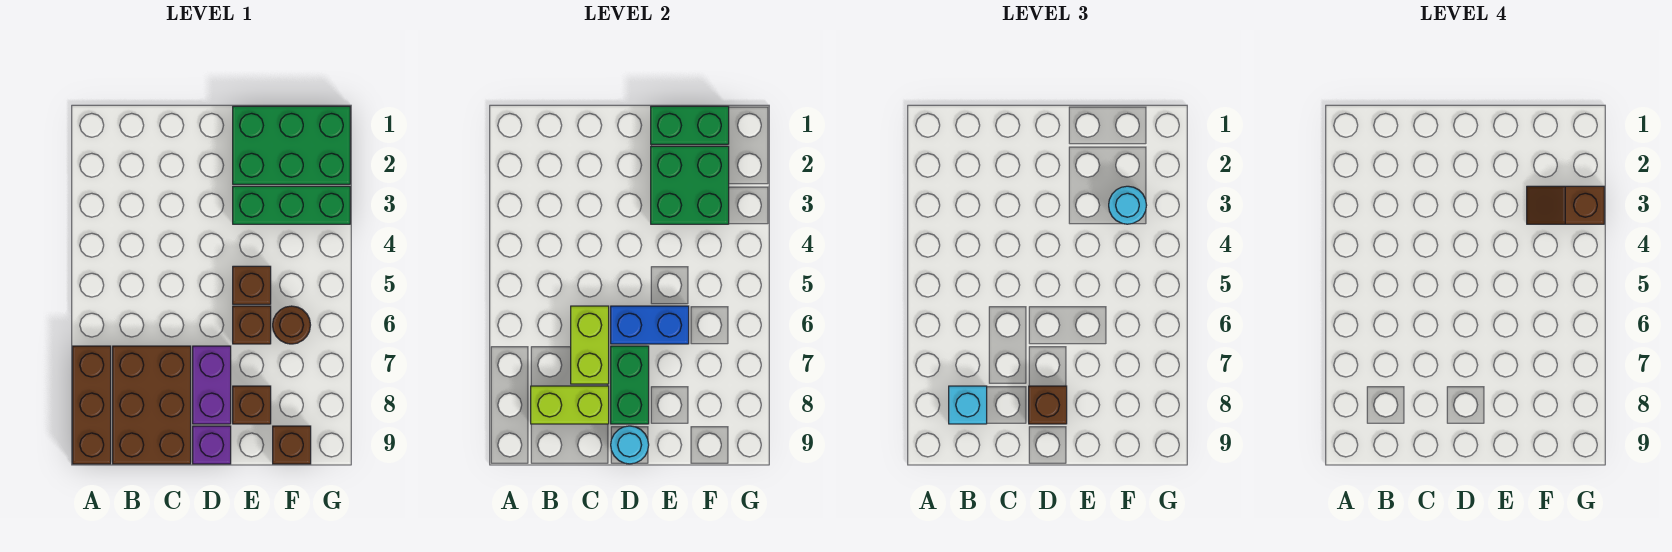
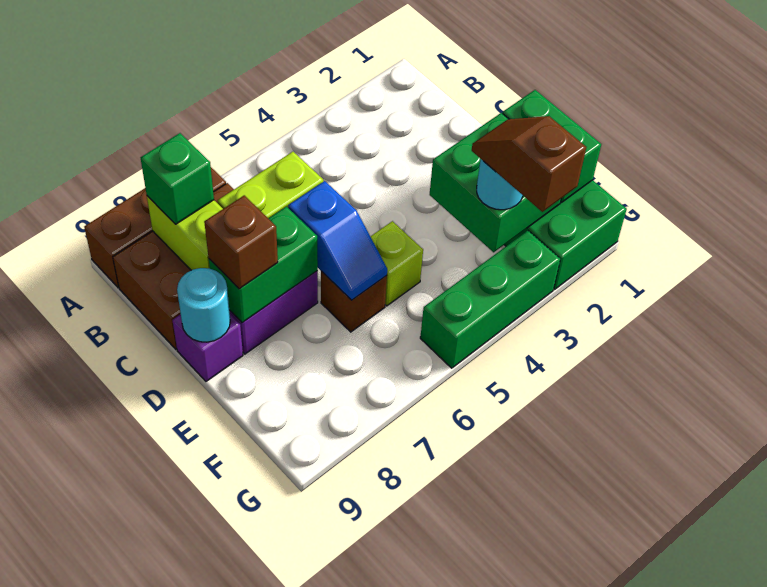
cyan 1x1 brick [949,386,987,424] -> green 1x1 brick [140,133,214,224]
blue 1x2 brick [611,306,689,344] -> blue 1x2 slope [288,181,387,300]
green 1x3 brick [233,186,350,224] -> green 1x3 brick turned to [420,231,560,368]
brown 1x1 brick [233,266,271,304] -> lime 1x1 brick [370,221,423,306]
brown 1x1 brick [233,386,271,424] -> none
brown 1x1 round brick [273,306,310,344] -> none
brown 1x1 brick [273,426,311,464] -> none

